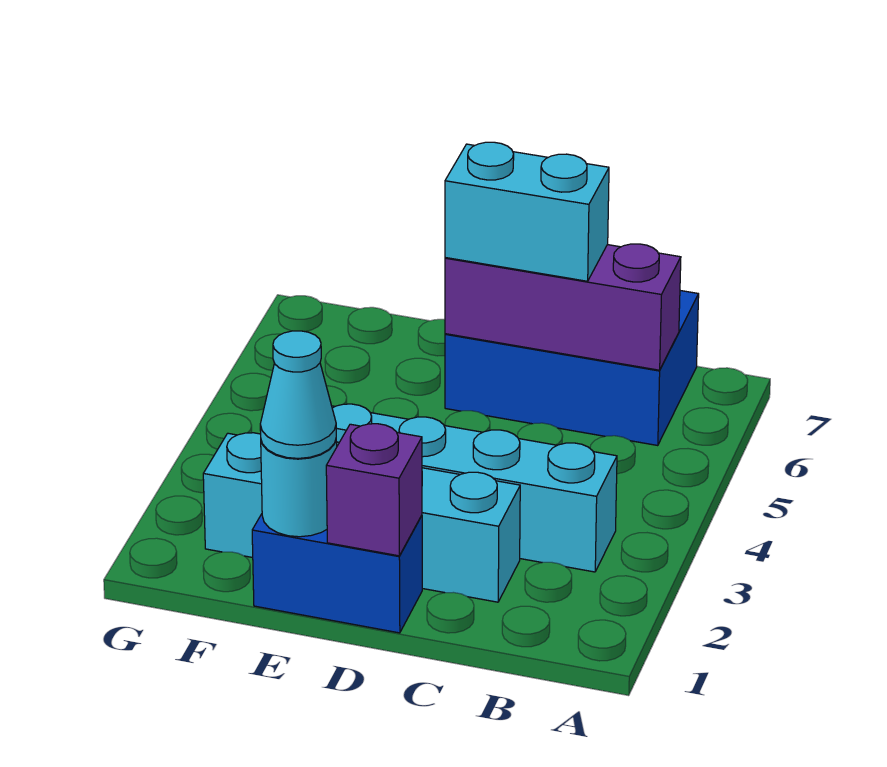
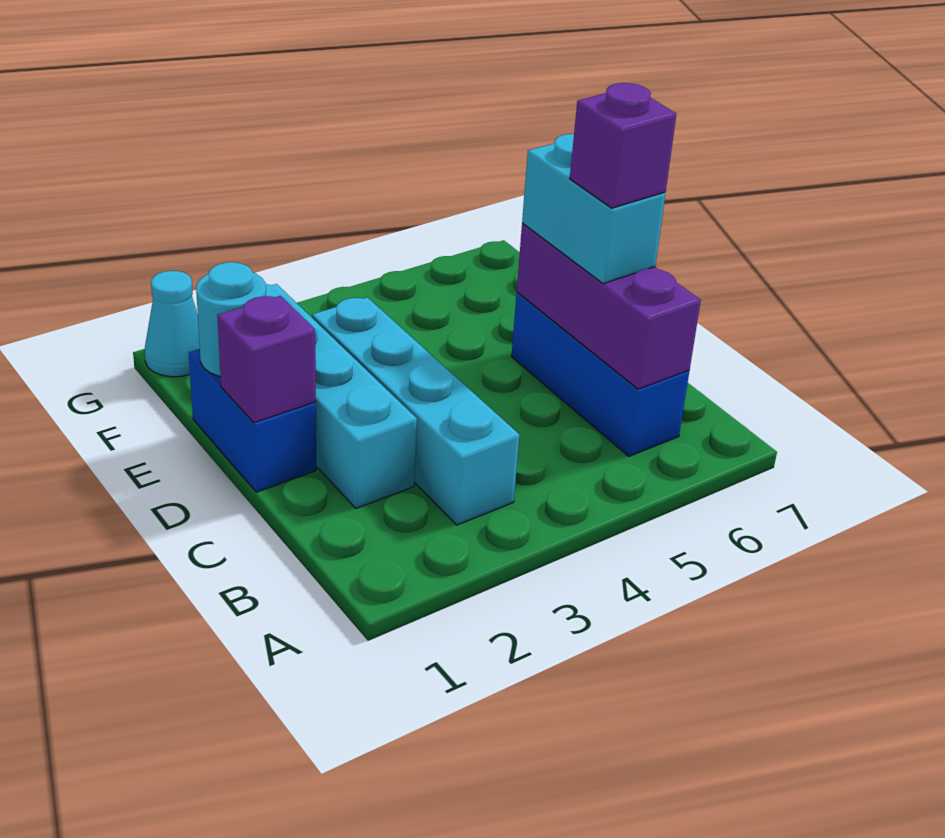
blue 2x3 brick [445,291,699,446] -> blue 1x3 brick [511,292,689,456]
none -> purple 1x1 brick [570,83,676,208]
cyan 1x1 cone [260,331,336,458] -> cyan 1x1 cone moved to [145,271,200,377]

